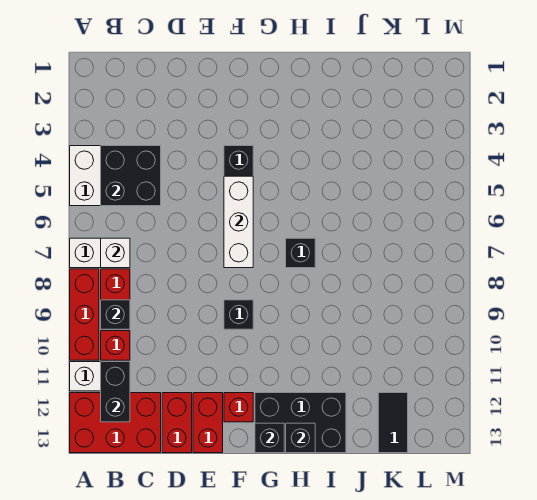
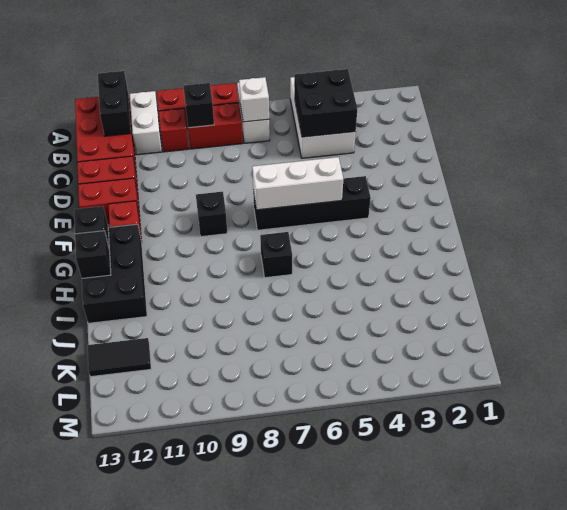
black 1x2 brick [101,362,130,422] -> black 1x2 brick turned to [98,71,131,136]

